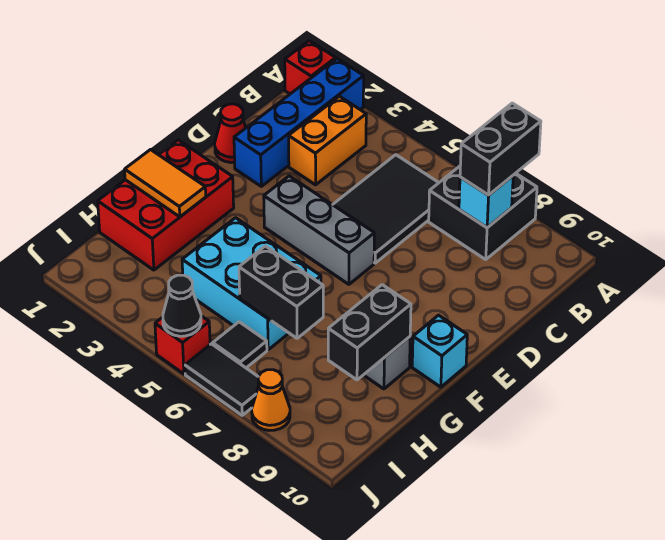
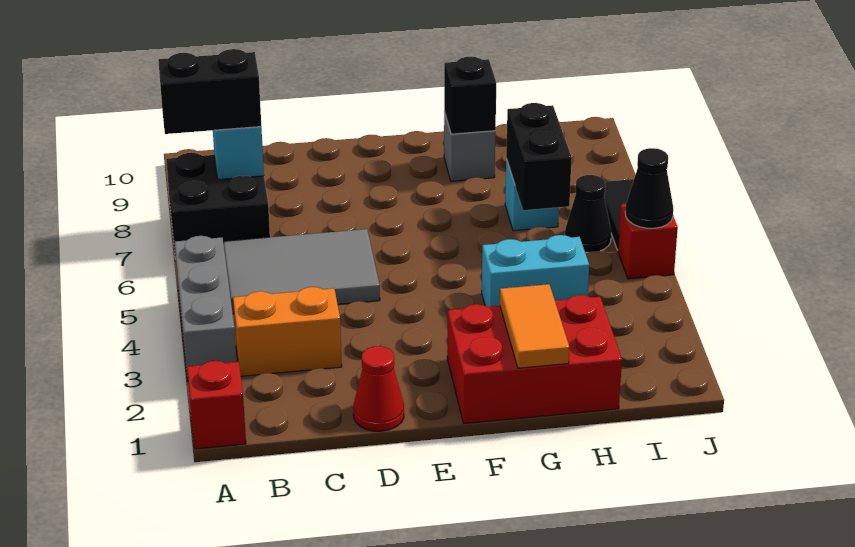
blue 1x4 brick [234,59,364,186] -> none
black 2x3 tile [333,155,439,263] -> grey 2x3 tile [223,229,380,314]
grey 1x3 brick [264,176,374,284] -> grey 1x3 brick moved to [175,236,237,381]
cyan 1x1 brick [412,315,467,387] -> cyan 1x1 brick moved to [505,159,559,231]
cyan 2x3 brick [182,218,321,350] -> cyan 1x2 brick [482,235,589,307]
black 1x2 brick [328,285,411,380] -> black 1x1 brick [444,57,496,134]
black 1x1 tile [213,322,267,368] -> black 1x1 cone [565,175,611,252]
orange 1x1 cone [252,370,290,430] -> none

